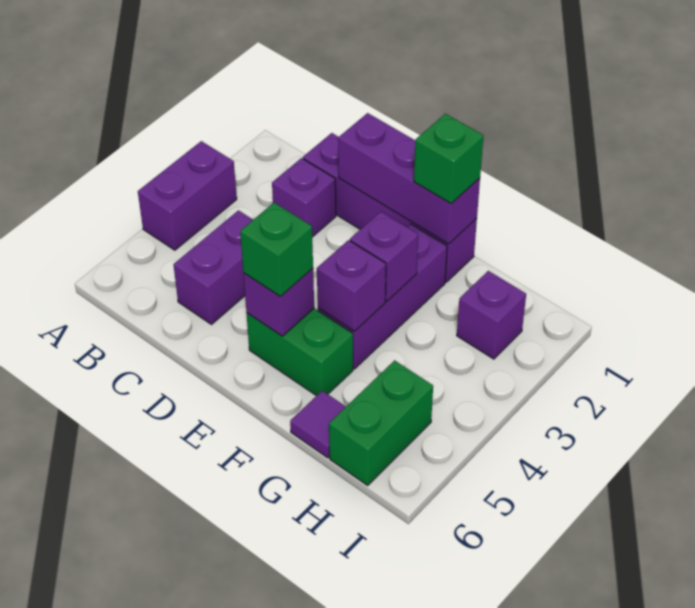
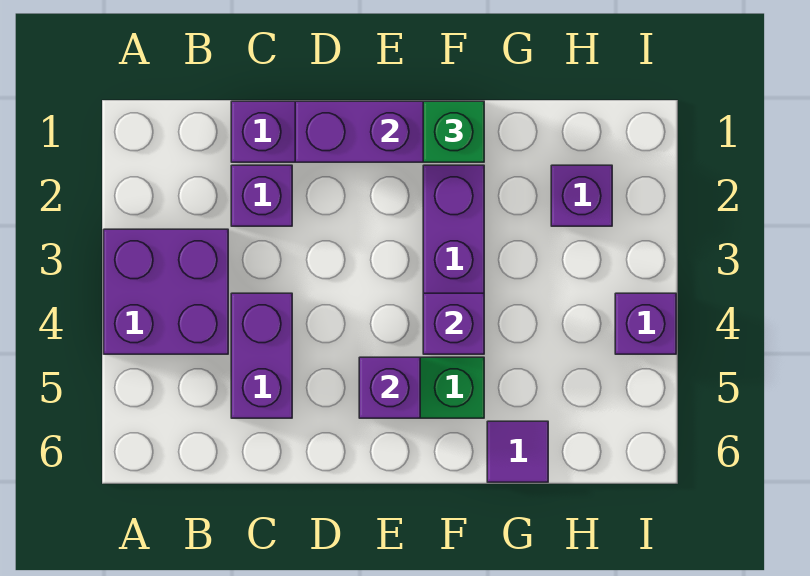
purple 1x2 brick [138,141,237,250] -> purple 2x2 brick [104,229,228,354]
green 1x1 brick [240,203,313,297] -> none
purple 1x1 brick [350,212,418,301] -> purple 1x1 brick moved to [615,293,676,354]
green 1x2 brick [329,360,433,485] -> none

